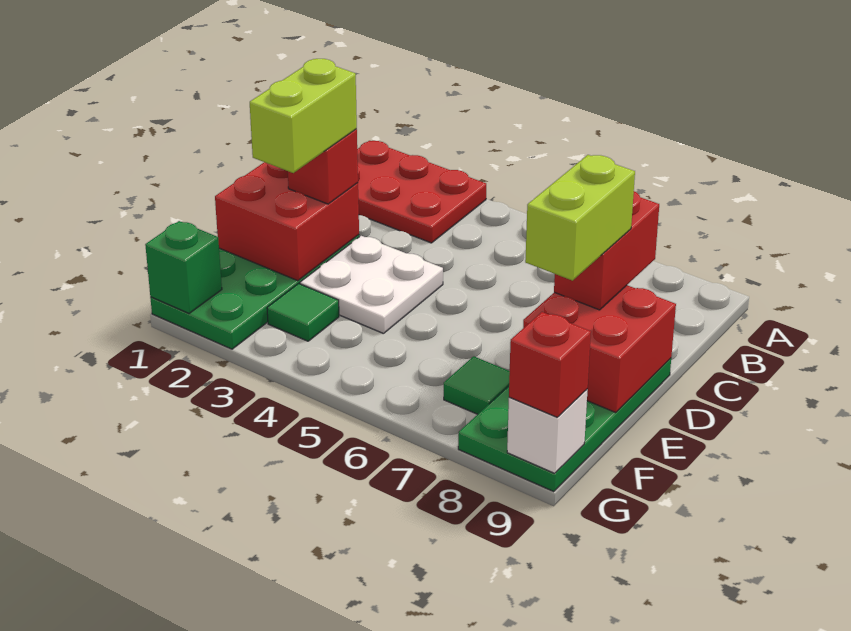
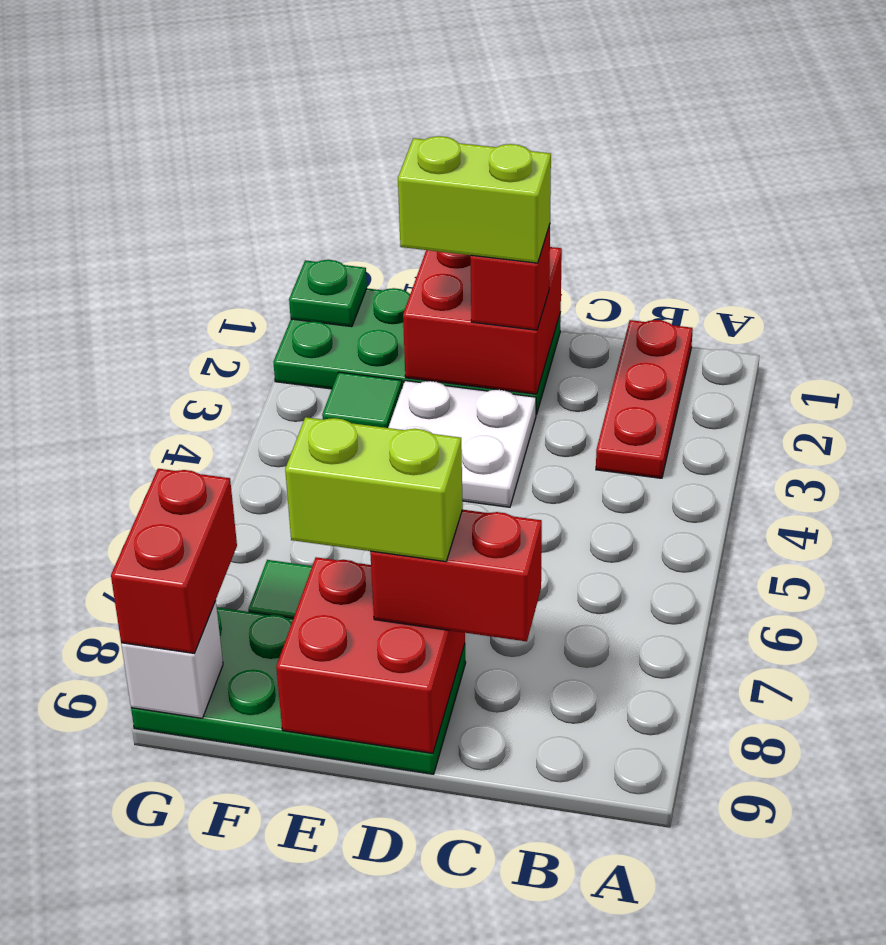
red 2x3 plate [357,141,486,243] -> red 1x3 plate [596,320,693,478]
green 1x1 brick [145,221,222,313] -> green 1x1 plate [289,260,367,327]
red 1x1 brick [509,312,591,417] -> red 1x2 brick [111,469,237,653]

